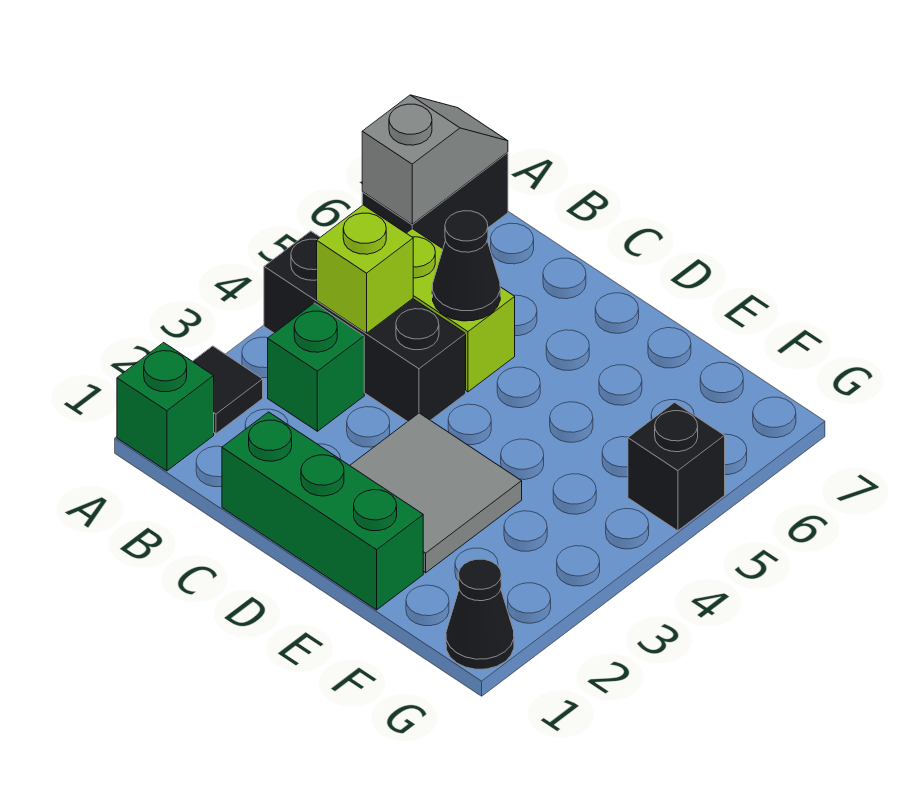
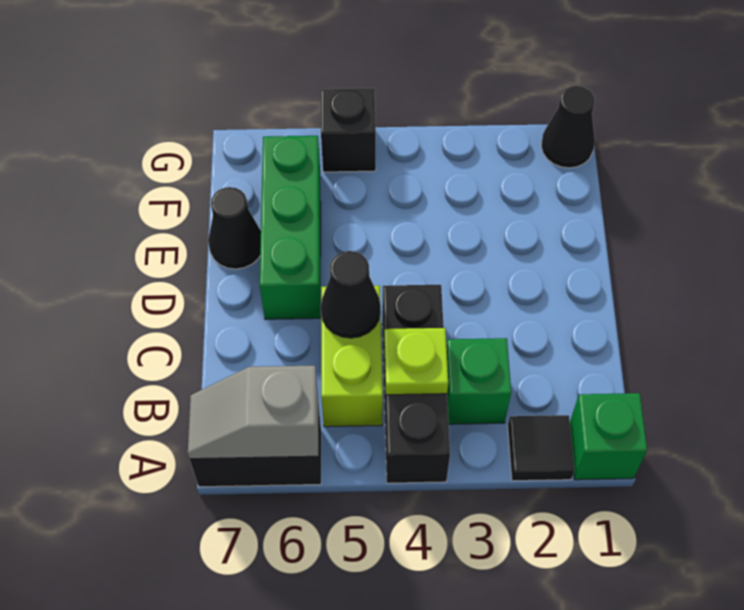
lime 1x1 brick [317,205,413,333] -> lime 1x1 plate [384,328,448,395]
green 1x3 brick [222,412,423,610] -> green 1x3 brick moved to [260,136,321,319]
grey 2x2 tile [350,413,522,573] -> none
none -> black 1x1 cone [208,187,261,269]

